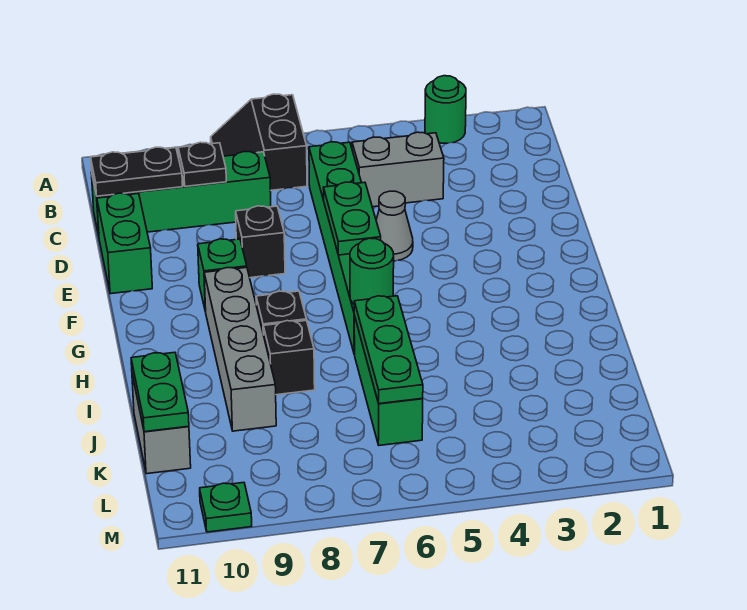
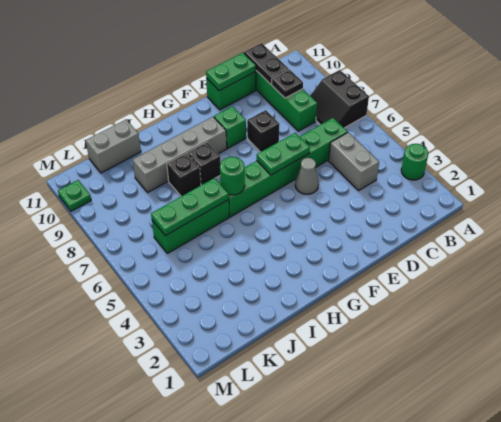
black 2x2 slope [211,94,307,191] -> black 2x2 slope turned to [310,70,369,128]
green 1x2 plate [131,352,189,432] -> green 1x2 plate moved to [206,53,256,91]

